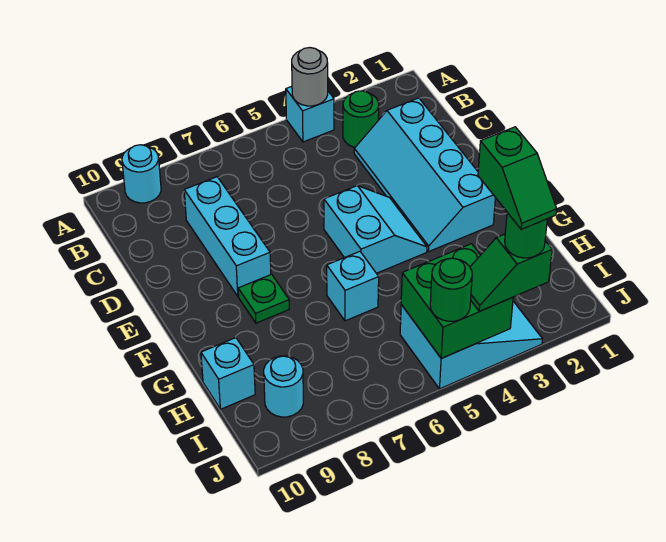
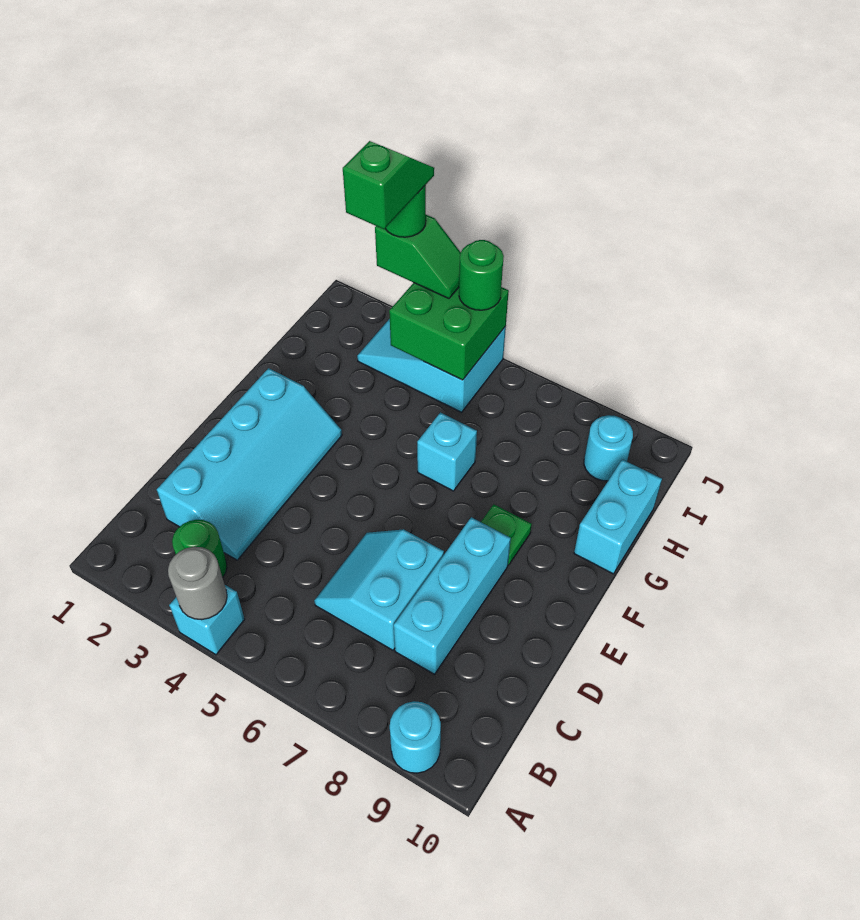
cyan 2x2 slope [324,186,427,273] -> cyan 2x2 slope moved to [314,529,444,650]
cyan 1x1 brick [201,338,255,409] -> cyan 1x2 brick [574,460,662,574]

